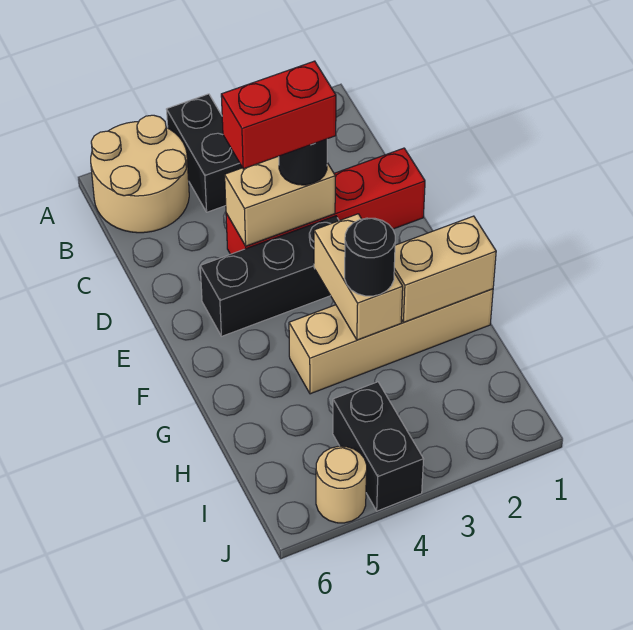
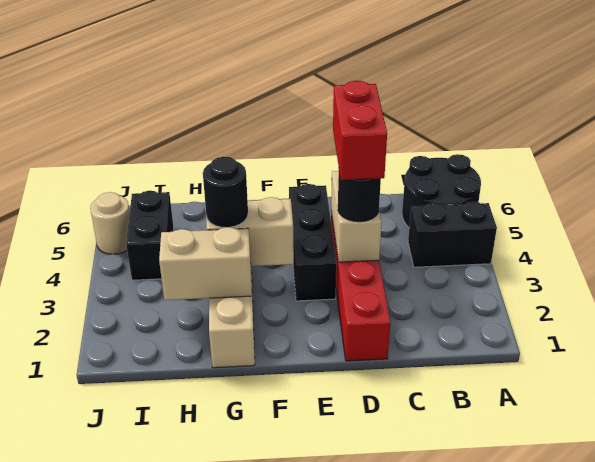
tan 2x2 round brick [91,115,189,233] -> black 2x2 round brick [402,154,481,227]
tan 1x2 brick [394,216,496,322] -> tan 1x2 brick turned to [159,227,252,300]
black 1x2 brick [333,382,424,511] -> black 1x2 brick turned to [126,191,174,280]

